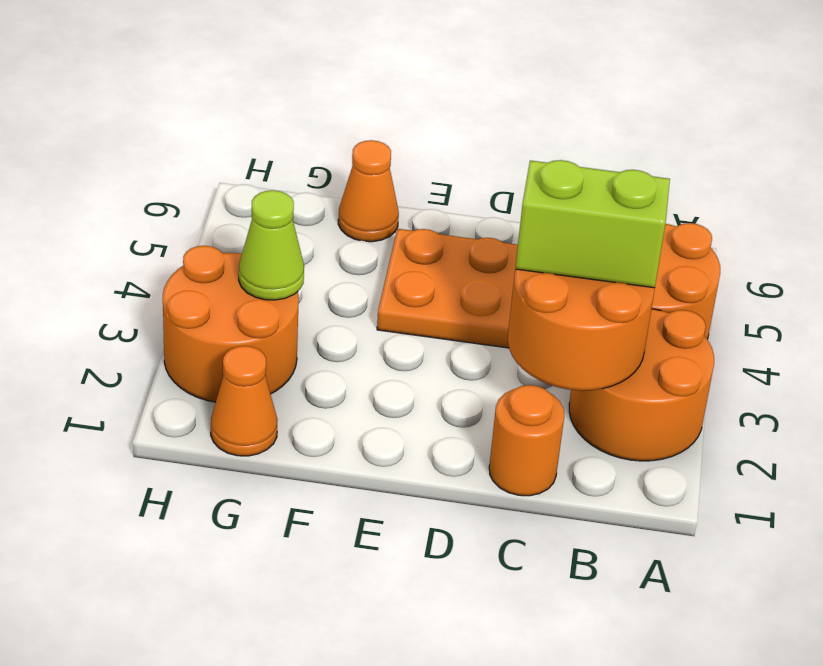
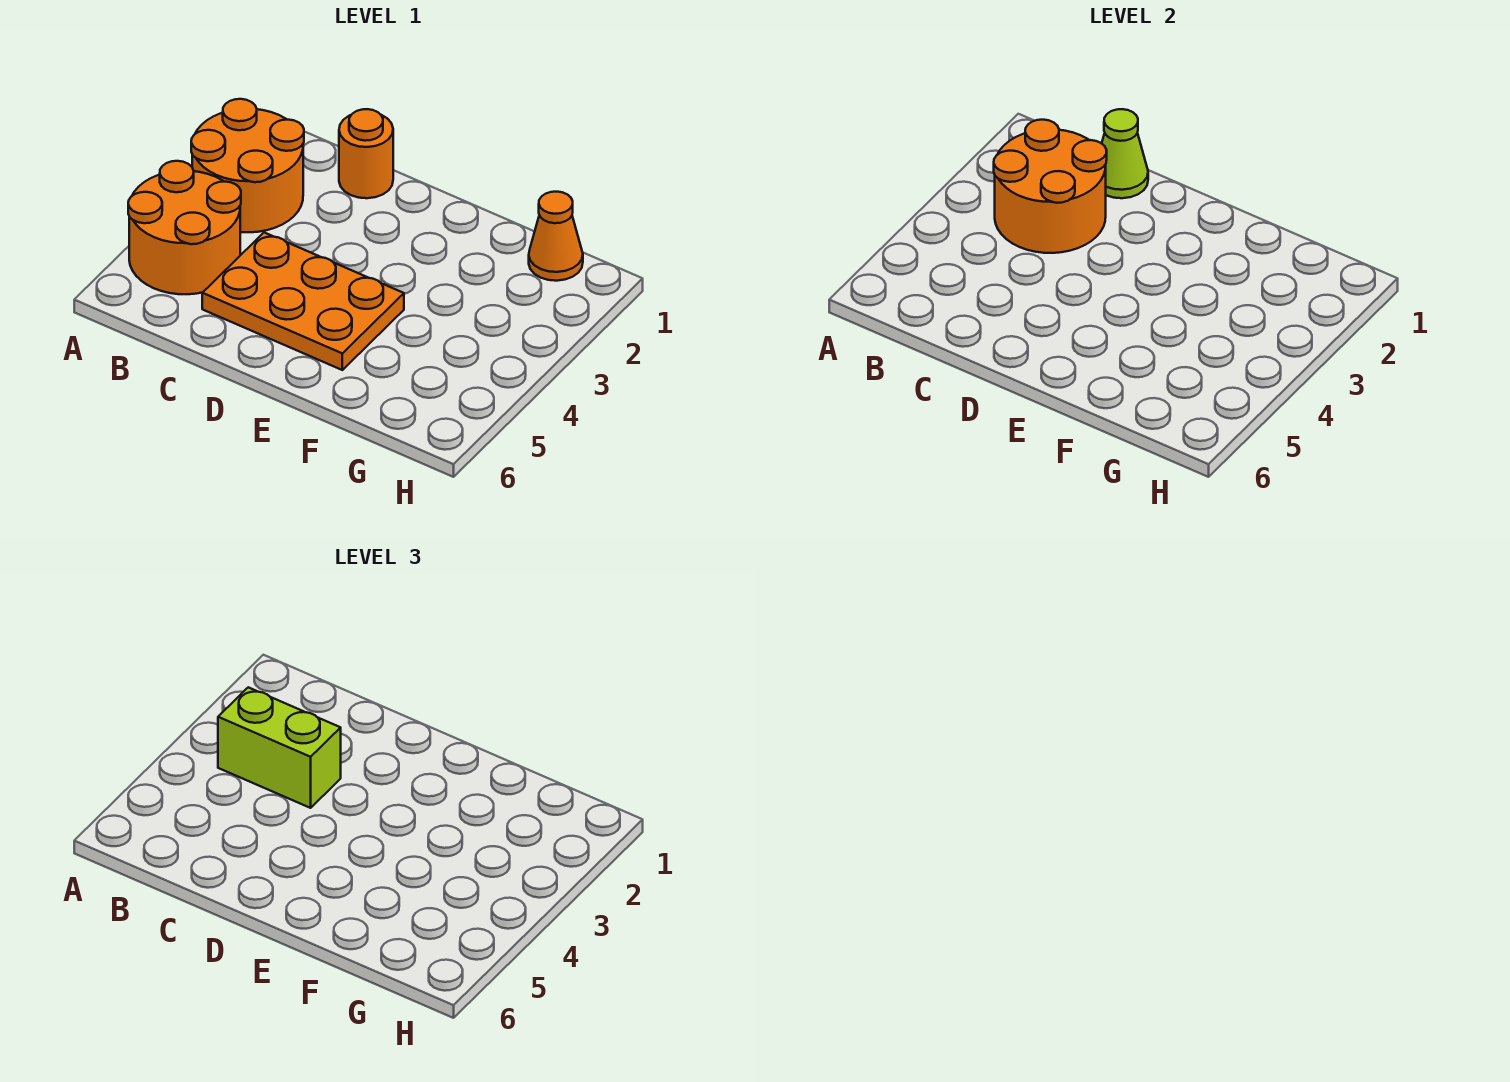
orange 1x1 cone [338,140,399,242] -> none
orange 2x2 round brick [163,246,299,402] -> none
lime 1x1 cone [239,190,304,300] -> lime 1x1 cone moved to [1102,109,1148,198]

